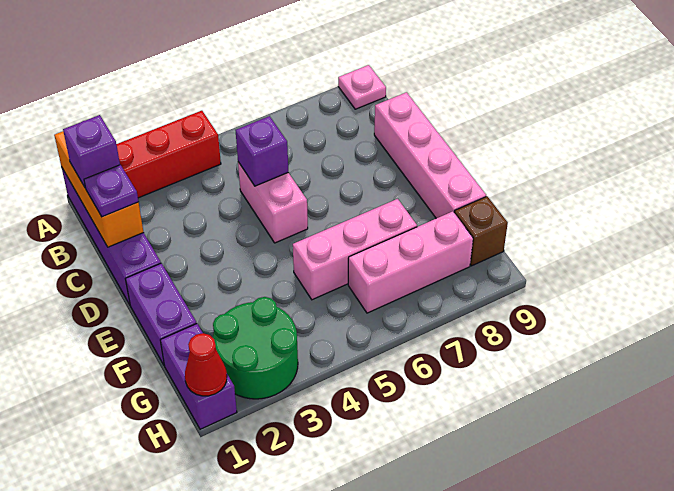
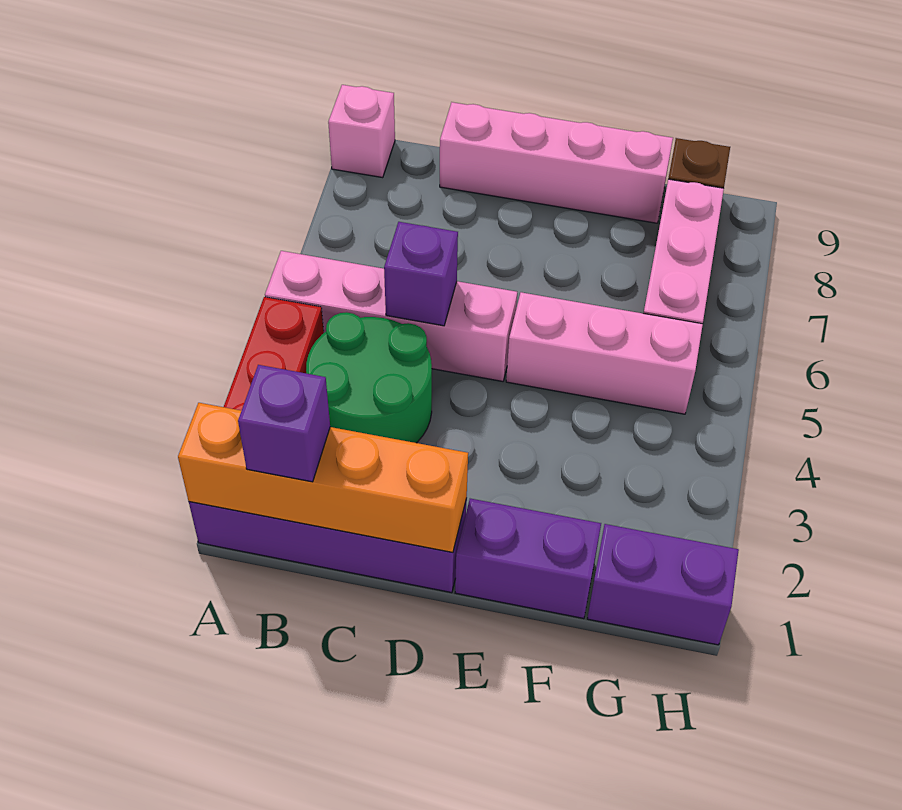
orange 1x3 brick [54,131,144,247] -> orange 1x4 brick [178,403,468,552]
pink 1x1 plate [338,65,386,109] -> pink 1x1 brick [328,85,395,178]
purple 1x1 plate [84,165,138,217] -> none
pink 1x2 brick [238,162,308,243] -> pink 1x4 brick [265,251,517,381]
pink 1x3 brick [293,199,417,300] -> pink 1x3 brick turned to [506,292,703,414]
green 2x2 round brick [213,297,298,399] -> green 2x2 round brick moved to [306,312,432,443]
red 1x1 cone [185,333,227,396] -> none

